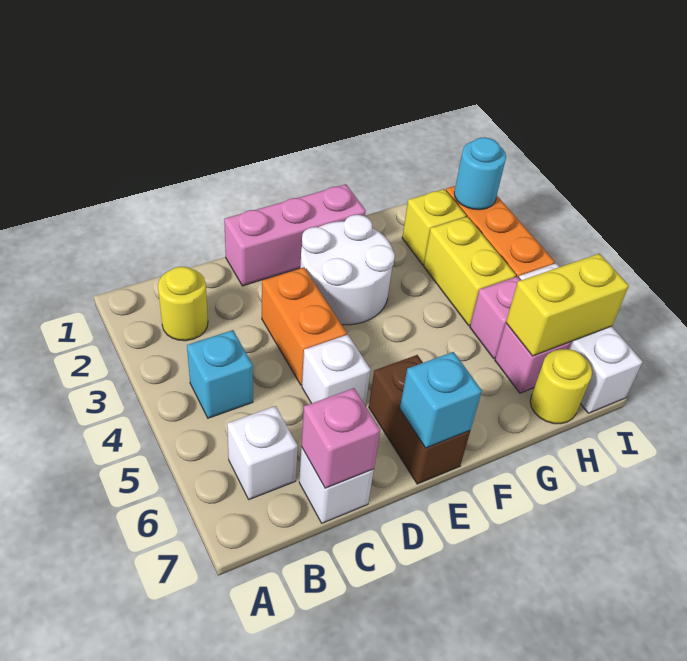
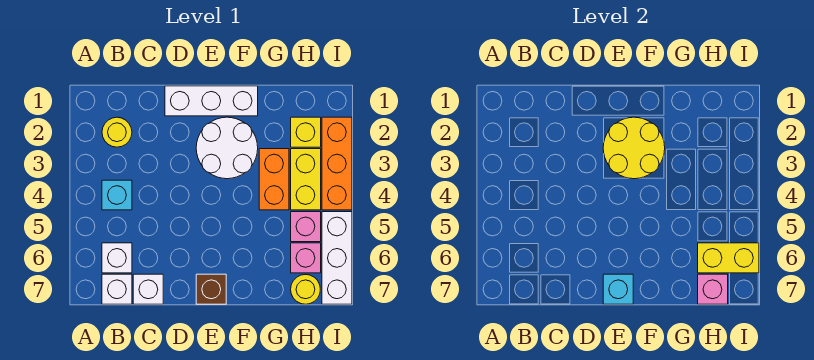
pink 1x1 brick [301,388,380,488] -> pink 1x1 brick moved to [698,274,728,304]
pink 1x3 brick [224,184,366,286] -> white 1x3 brick [165,86,258,116]
orange 1x2 brick [262,267,347,385] -> orange 1x2 brick moved to [259,149,289,210]
white 1x1 brick [302,335,371,406] -> white 1x1 brick moved to [102,274,132,304]
none -> yellow 2x2 round brick [603,117,665,179]
brown 1x2 brick [369,355,470,484] -> brown 1x1 brick [196,274,226,304]
cyan 1x1 round brick [454,137,506,210] -> none

